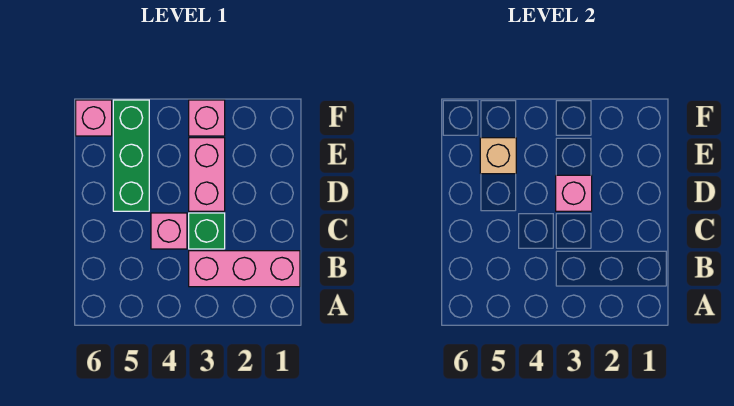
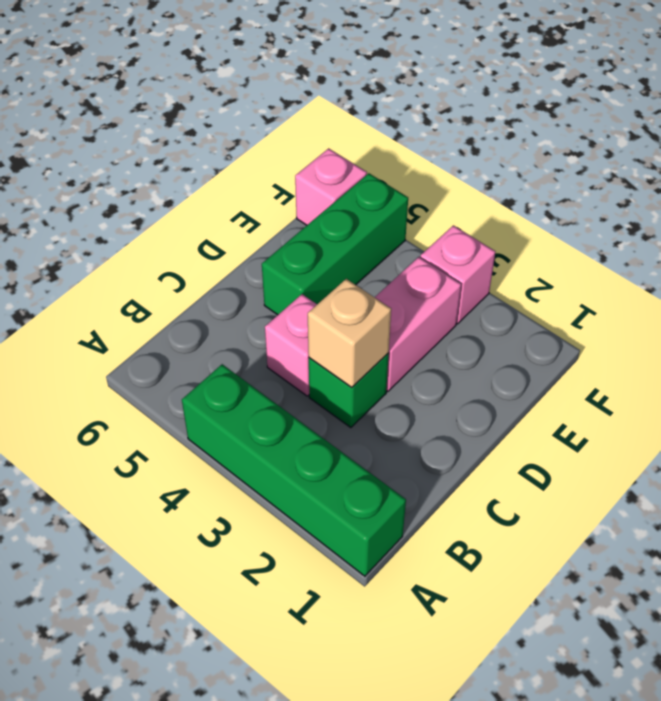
none -> green 1x4 brick [182,364,406,576]
pink 1x3 brick [189,251,300,287] -> none
pink 1x1 brick [556,175,592,211] -> none
tan 1x1 brick [480,138,516,174] -> tan 1x1 brick moved to [308,279,391,388]

